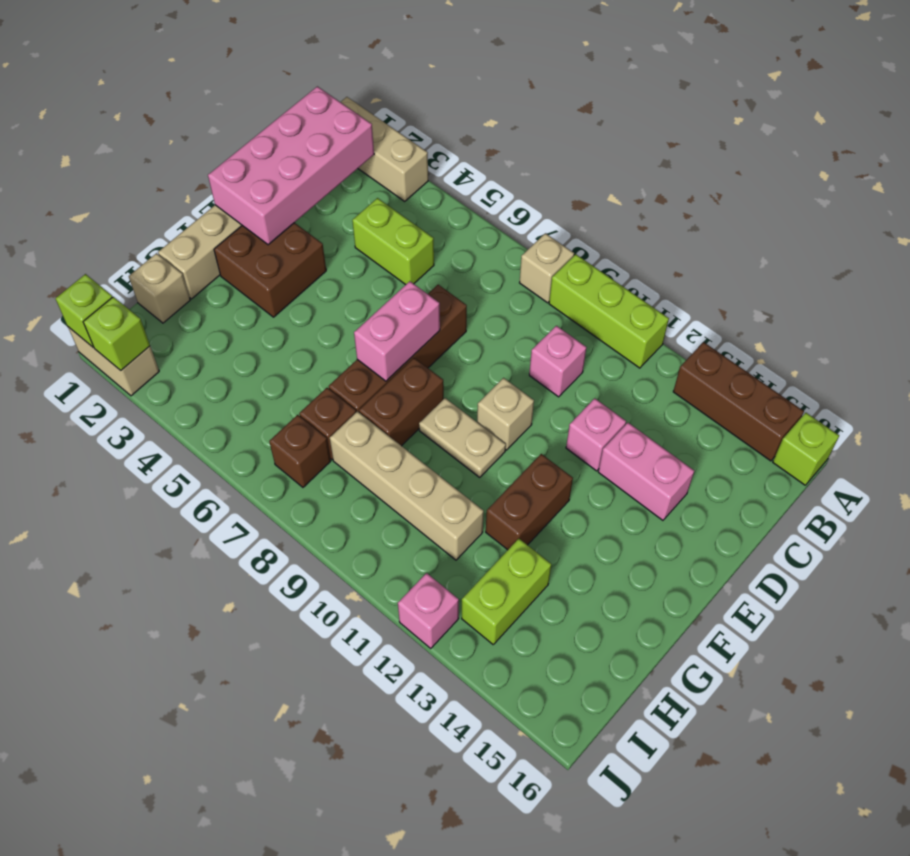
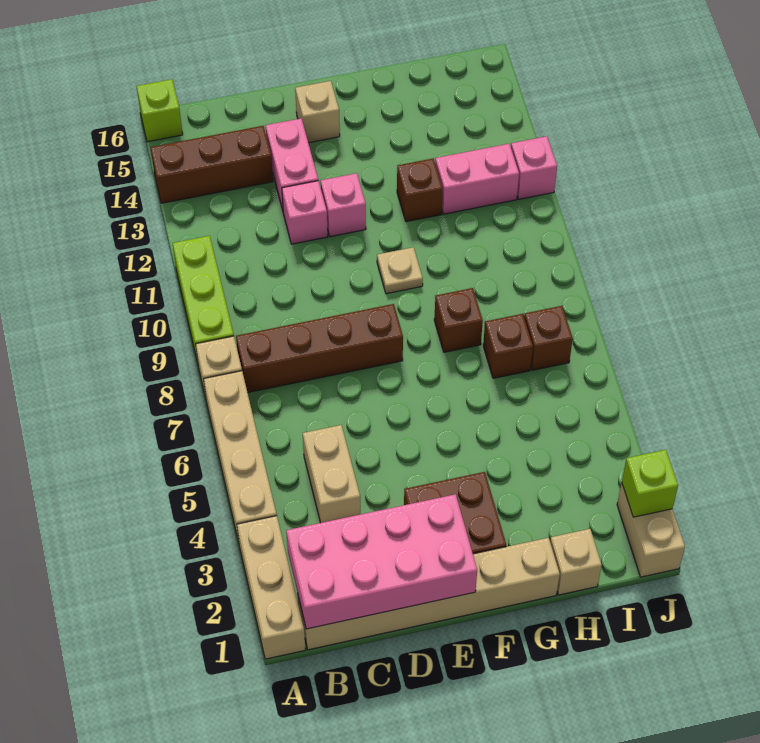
brown 1x3 brick [673,342,804,461] -> brown 1x3 brick turned to [150,126,273,203]
lime 1x2 brick [352,198,434,285] -> tan 1x2 brick [303,425,360,523]
pink 1x1 brick [529,326,587,397] -> pink 1x1 brick moved to [321,173,366,237]
brown 1x4 brick [329,285,467,412] -> brown 1x4 brick moved to [236,304,403,393]
pink 1x2 brick [354,281,440,381] -> pink 1x2 brick moved to [435,144,519,214]
tan 1x1 brick [477,378,534,450] -> tan 1x1 brick moved to [295,81,340,143]
brown 1x2 brick [359,358,444,446] -> brown 1x1 brick [434,288,483,352]
tan 1x2 plate [419,398,506,477] -> tan 1x1 plate [377,247,423,294]
brown 1x2 brick [486,454,573,550] -> brown 1x1 brick [397,159,443,222]
tan 1x4 brick [330,411,484,560] -> tan 1x4 brick moved to [204,371,277,542]
lime 1x2 brick [462,539,551,644] -> none
lime 1x1 brick [55,274,112,347] -> none

